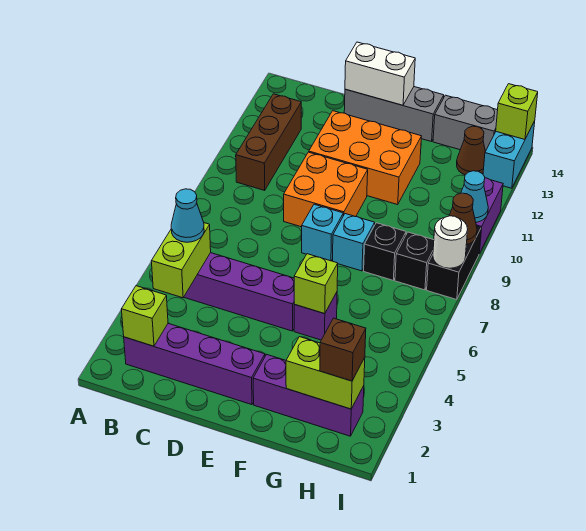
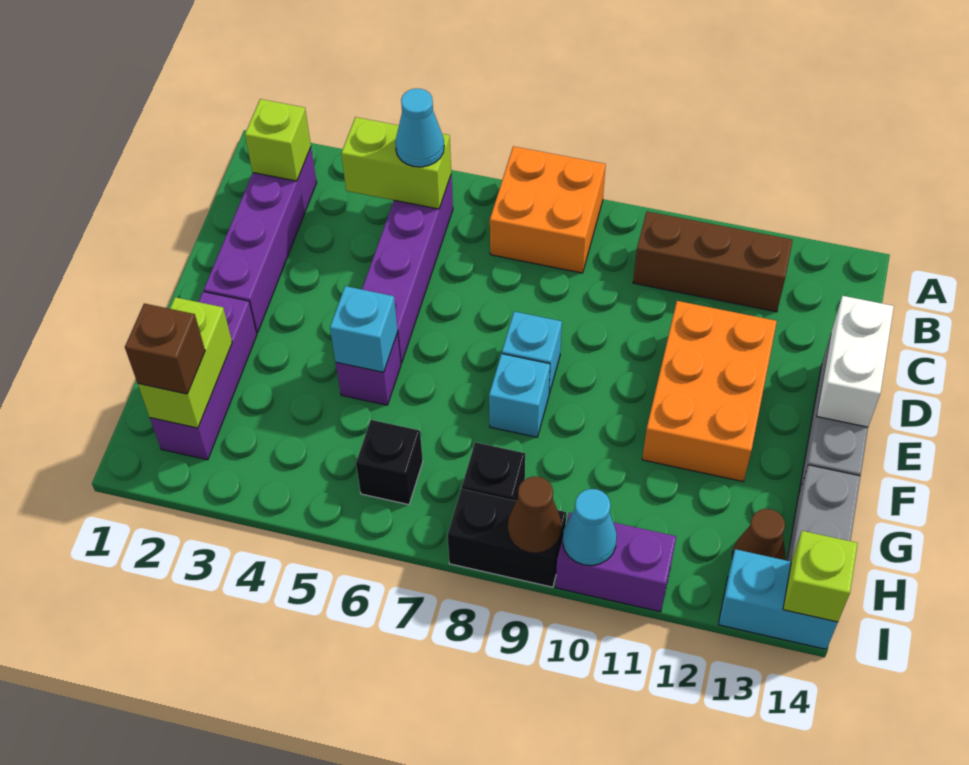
orange 2x2 brick [284,152,368,227] -> orange 2x2 brick moved to [490,146,606,273]
lime 1x1 brick [294,254,338,314] -> cyan 1x1 brick [330,286,398,372]
black 1x1 brick [364,223,406,280] -> black 1x1 brick moved to [356,420,423,505]
white 1x1 round brick [433,216,468,268] -> none

